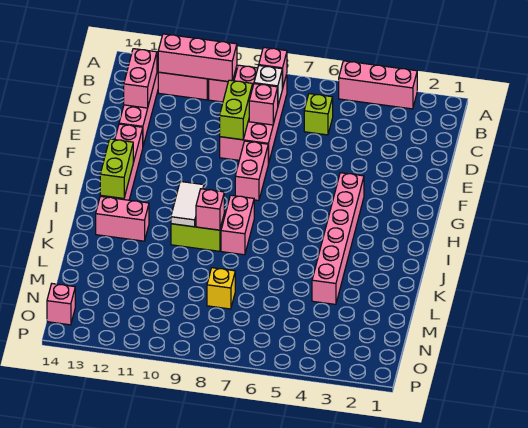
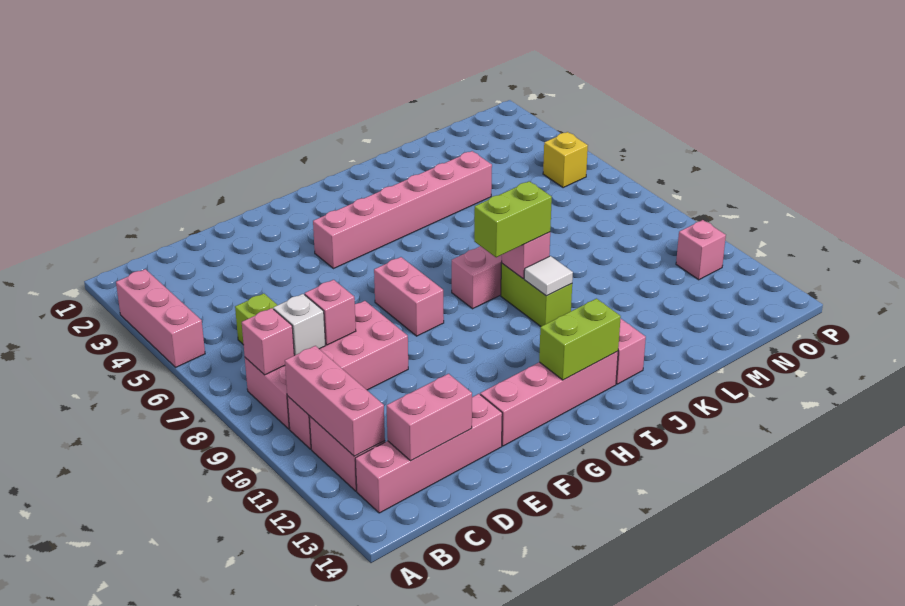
lime 1x2 brick [220,80,253,140] -> lime 1x2 brick moved to [474,181,552,257]
pink 1x2 brick [235,141,268,200] -> pink 1x2 brick turned to [374,257,444,336]
white 1x2 tile [171,181,204,227] -> white 1x1 tile [524,256,573,296]
yellow 1x1 brick [207,268,235,309] -> yellow 1x1 brick moved to [543,132,588,188]
pink 1x1 brick [47,284,75,325] -> pink 1x1 brick moved to [676,220,726,280]

